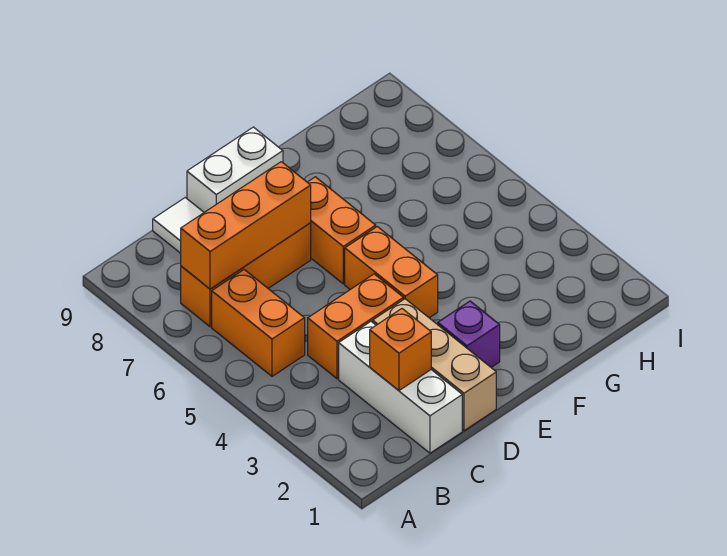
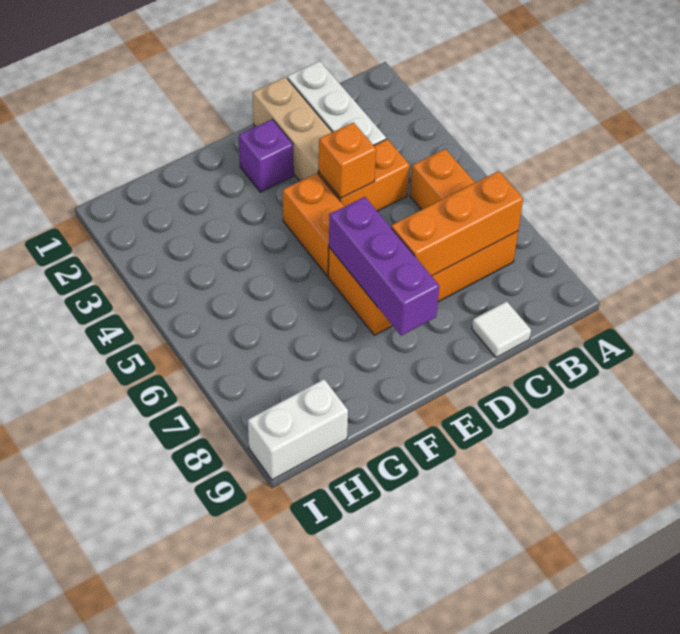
orange 1x1 brick [370,309,431,390] -> orange 1x1 brick moved to [319,122,376,198]
white 1x2 brick [187,127,283,212] -> white 1x2 brick moved to [248,379,348,480]
none -> purple 1x3 brick [329,197,439,336]

